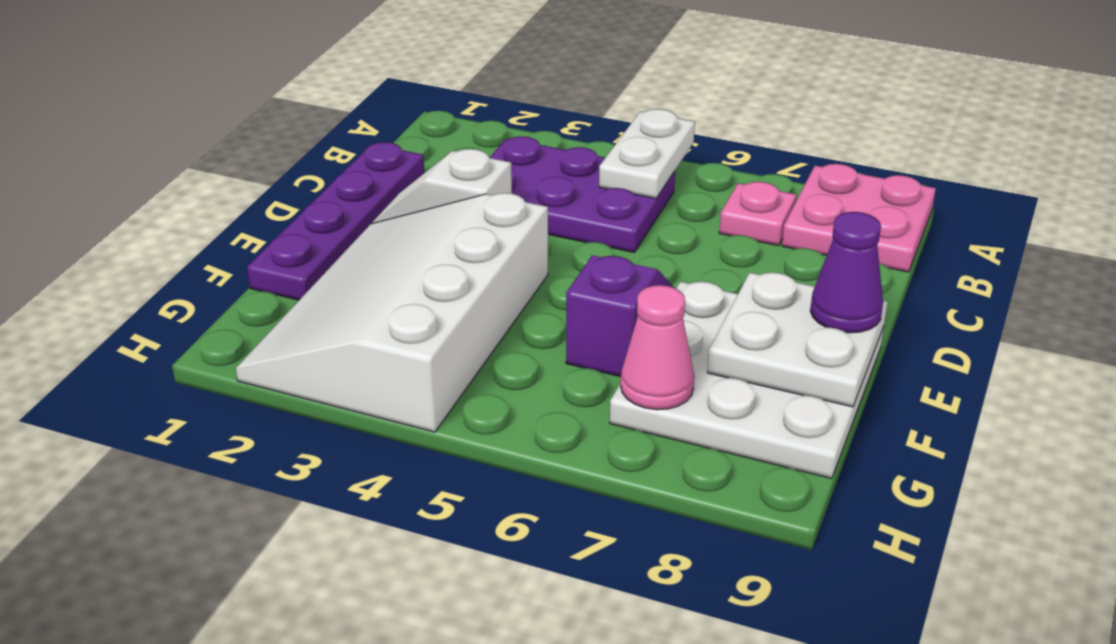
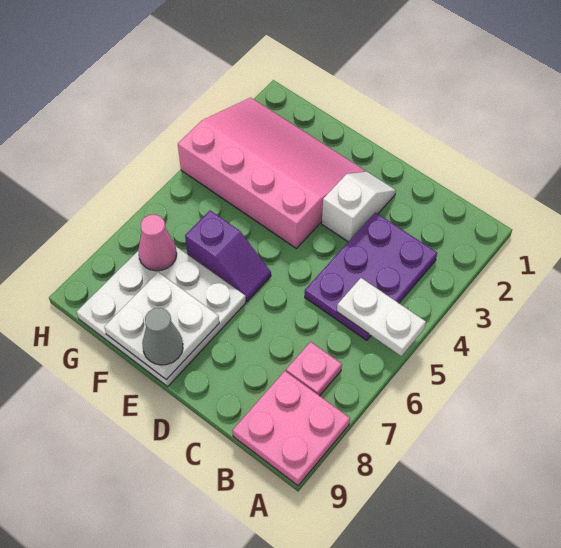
purple 1x4 plate [247,142,424,300] -> none
white 3x4 slope [236,193,548,432] -> pink 3x4 slope [178,98,365,249]
purple 1x1 cone [810,212,883,333] -> grey 1x1 cone [142,308,183,365]

